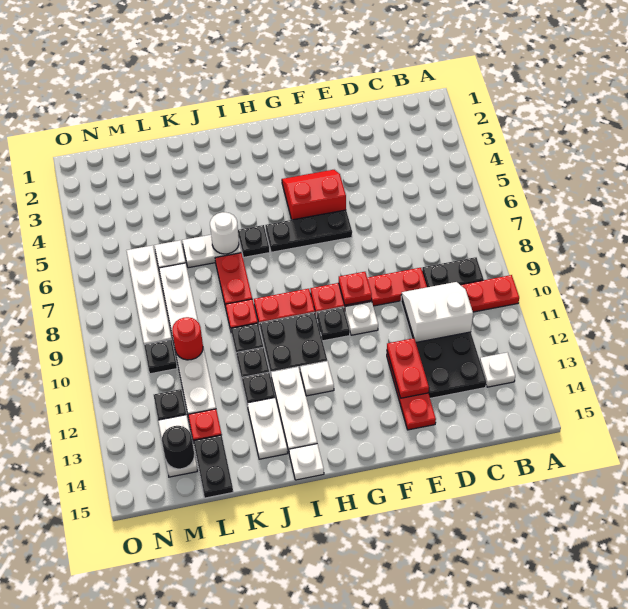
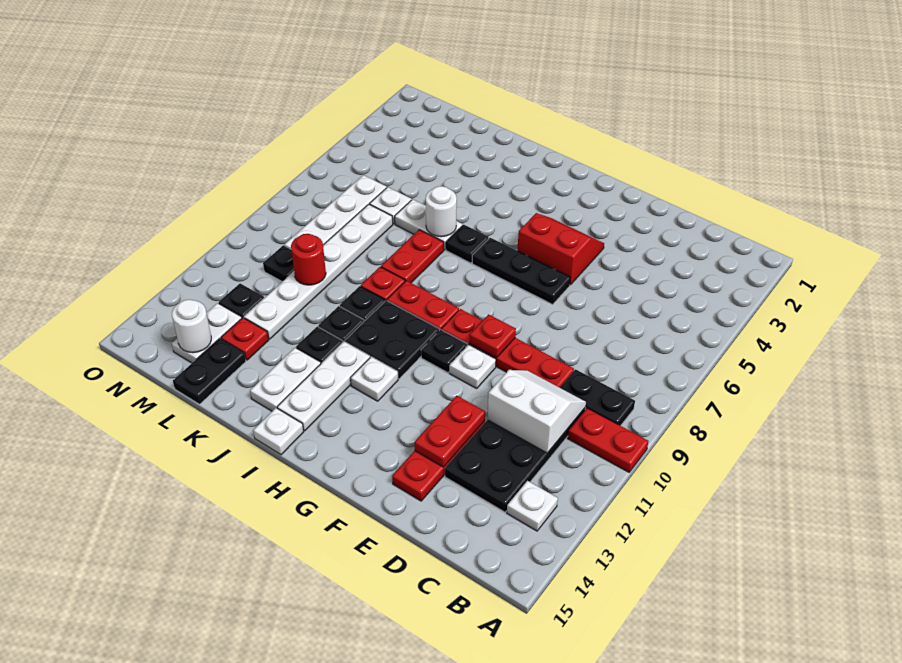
black 1x1 round brick [162,426,194,469] -> white 1x1 round brick [172,300,211,353]

